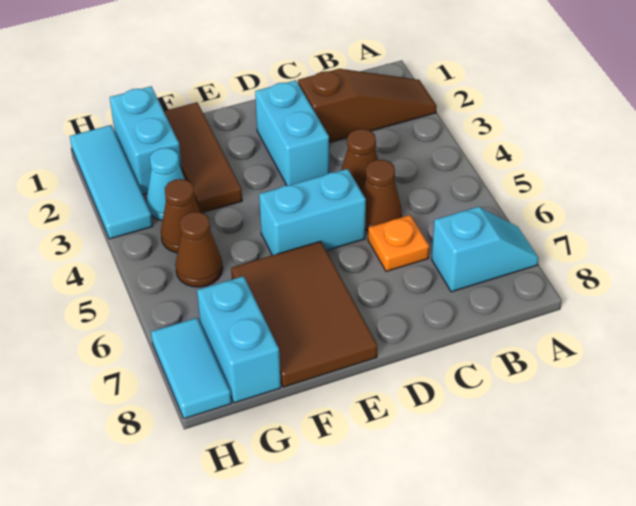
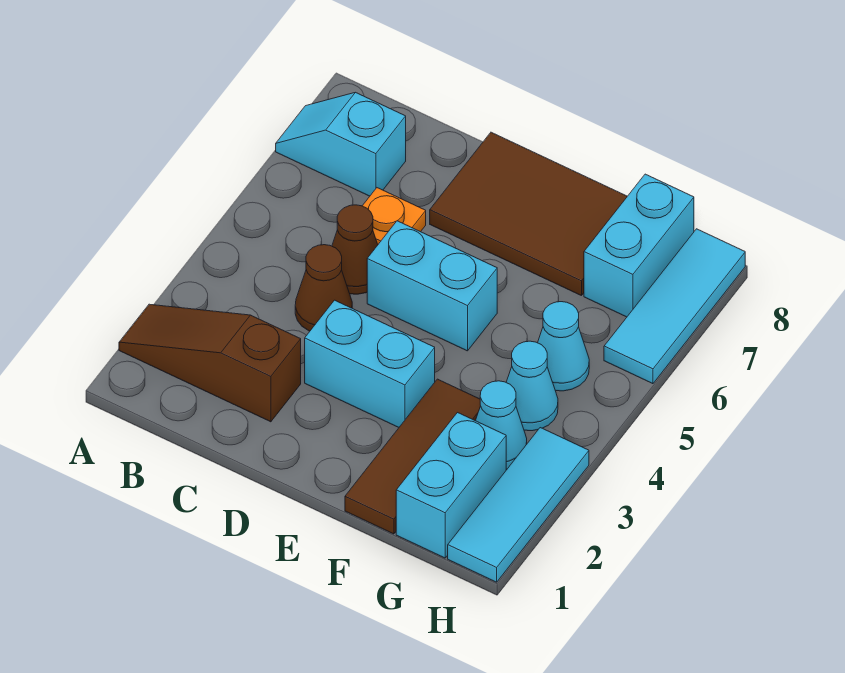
cyan 1x2 brick [255,80,329,186] -> cyan 1x2 brick turned to [305,300,435,427]
brown 2x3 tile [231,241,377,387] -> brown 2x3 tile turned to [430,132,627,296]
brown 1x1 cone [161,179,200,253] -> cyan 1x1 cone [506,341,558,431]
brown 1x1 cone [175,212,223,287] -> cyan 1x1 cone [538,302,589,391]
cyan 1x2 tile [151,318,231,419] -> cyan 1x3 tile [604,229,745,384]

